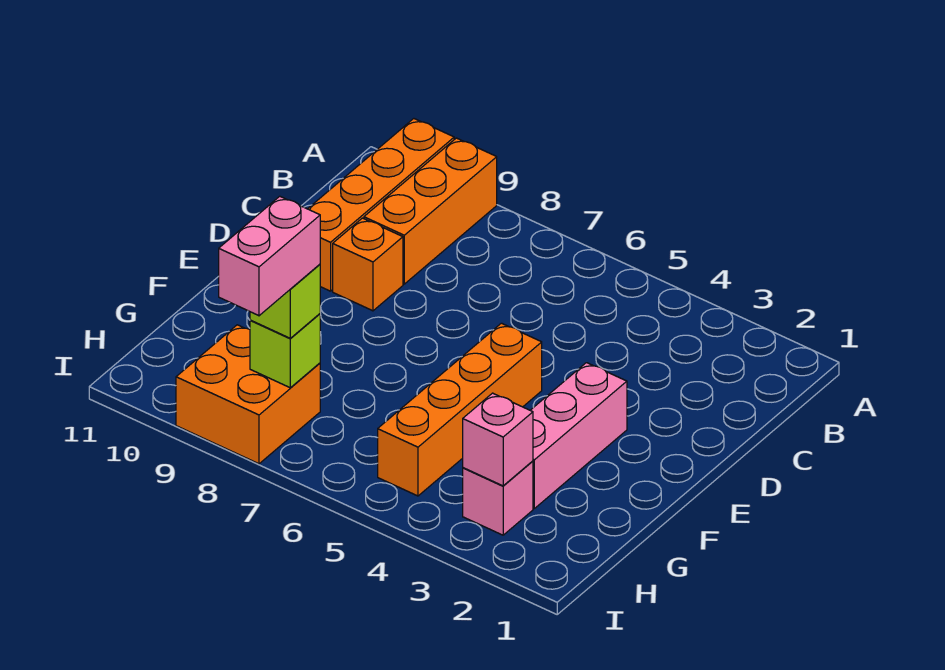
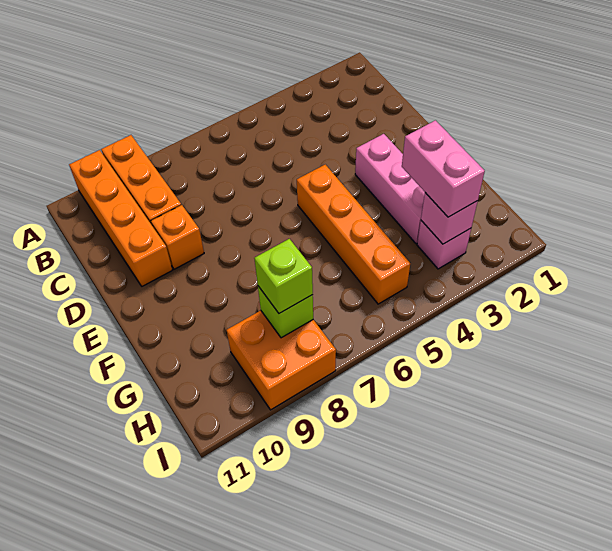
pink 1x2 brick [219,196,320,316] -> pink 1x2 brick moved to [402,120,485,217]

